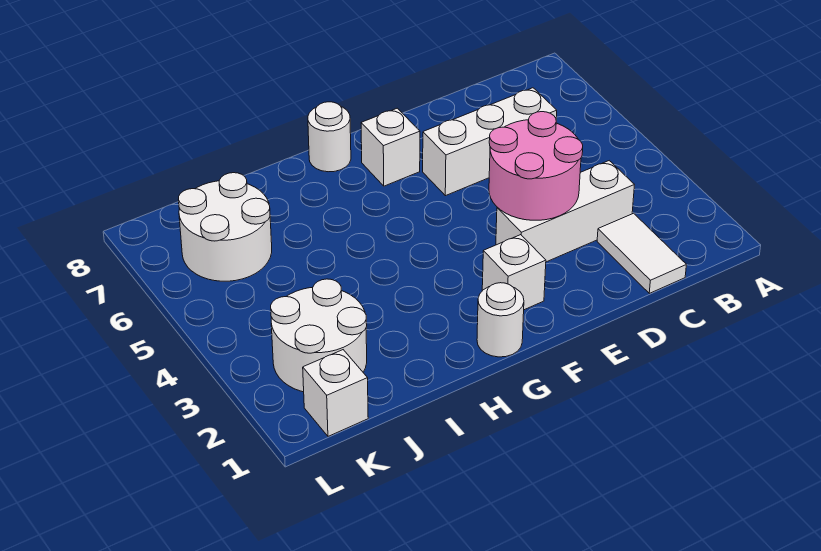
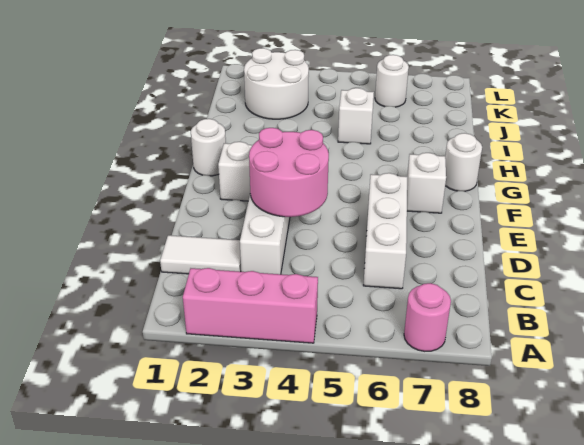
none -> pink 1x3 brick [183,268,318,343]
none -> pink 1x1 round brick [404,283,451,351]
white 2x2 round brick [178,173,272,281] -> white 1x1 round brick [375,55,409,107]
white 1x1 brick [303,350,368,436] -> white 1x1 brick moved to [338,88,374,144]

